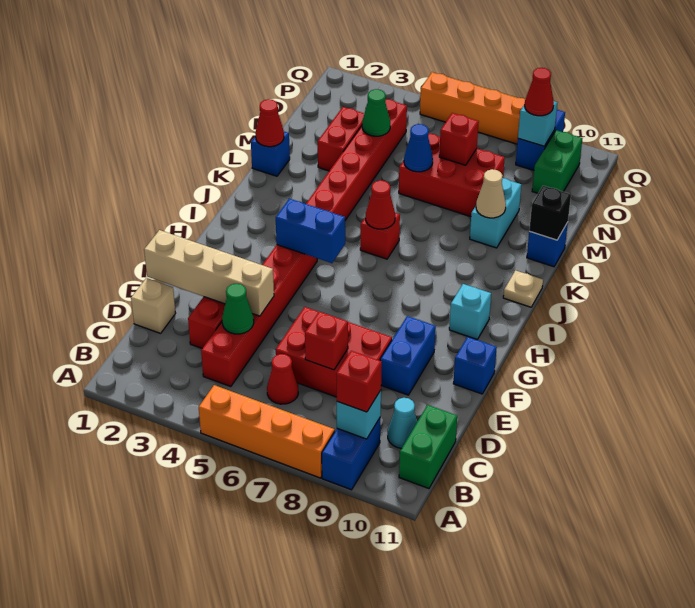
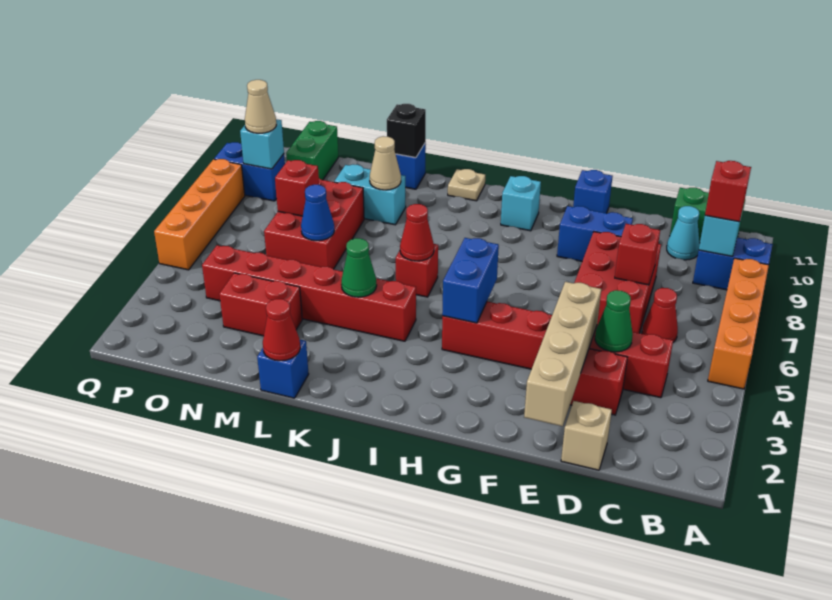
green 1x1 cone [362,89,390,136] -> green 1x1 cone moved to [341,238,377,297]
green 1x2 brick [532,130,582,193] -> green 1x2 brick turned to [286,121,338,180]
red 1x1 cone [525,68,554,116] -> tan 1x1 cone [245,80,276,133]

